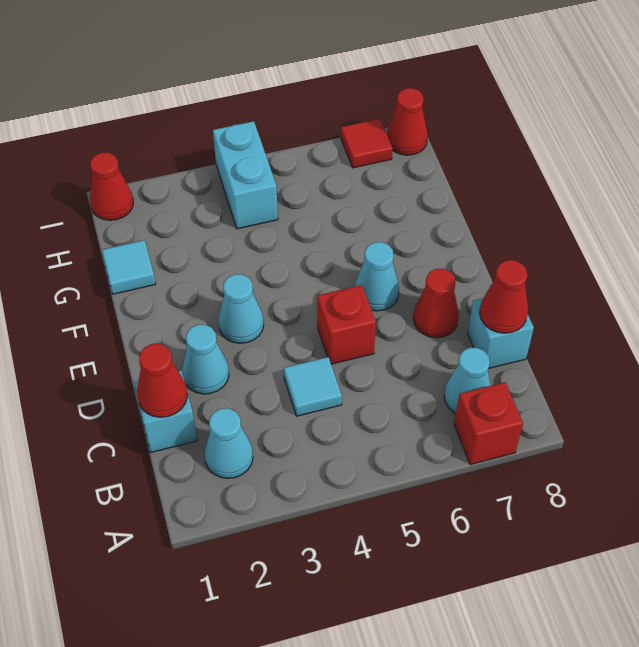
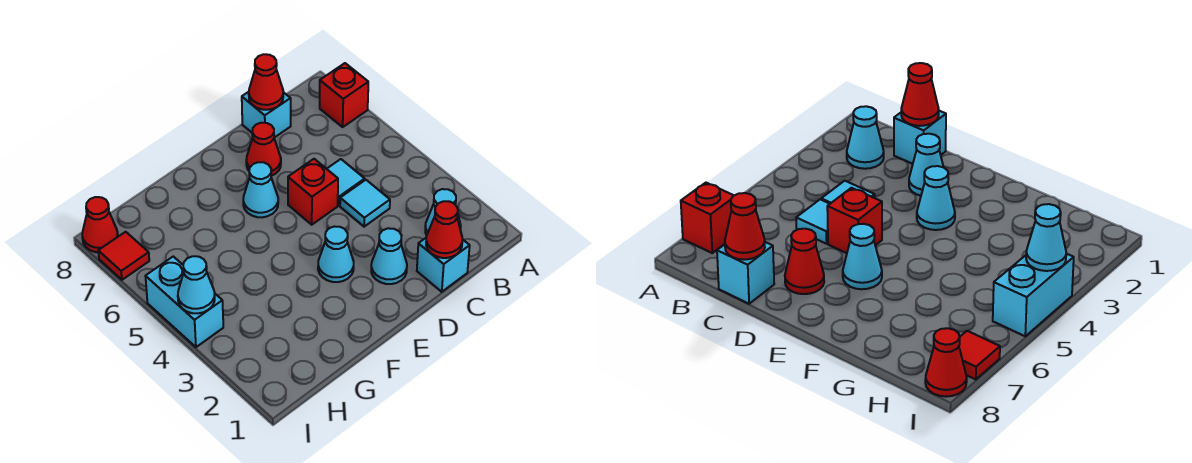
cyan 1x1 cone [444,348,491,414] -> cyan 1x1 cone moved to [178,256,215,313]
cyan 1x1 tile [102,240,156,294] -> cyan 1x1 tile moved to [327,159,365,205]
cyan 1x2 brick [213,121,278,229] -> cyan 1x2 brick turned to [146,257,223,347]
red 1x1 cone [90,153,133,220] -> none

